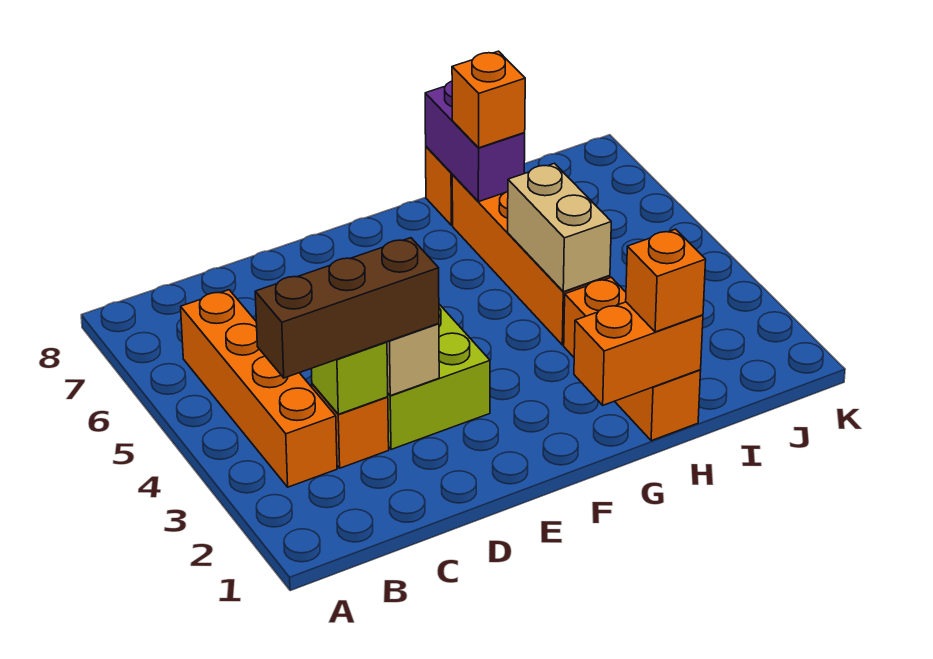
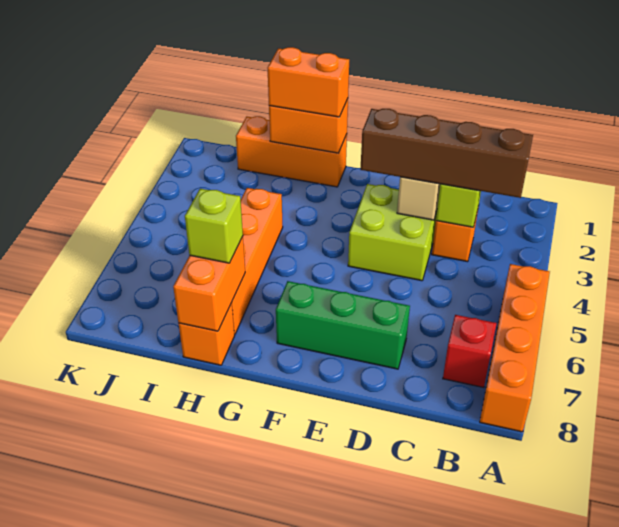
orange 1x4 brick [181,290,337,487] -> orange 1x4 brick moved to [480,264,550,432]
brown 1x3 brick [255,238,439,378] -> brown 1x4 brick [360,109,533,198]
none -> red 1x1 brick [443,315,497,388]
none -> green 1x3 brick [276,281,410,369]
orange 1x3 brick [564,277,701,441] -> orange 1x3 brick turned to [236,116,347,187]
orange 1x1 brick [626,229,706,332] -> orange 1x2 brick [268,47,349,117]
tan 1x2 brick [508,163,611,292] -> none
purple 1x2 brick [425,81,525,202] -> orange 1x2 brick [173,236,245,331]
orange 1x1 brick [452,51,525,148] -> lime 1x1 brick [185,189,243,263]

